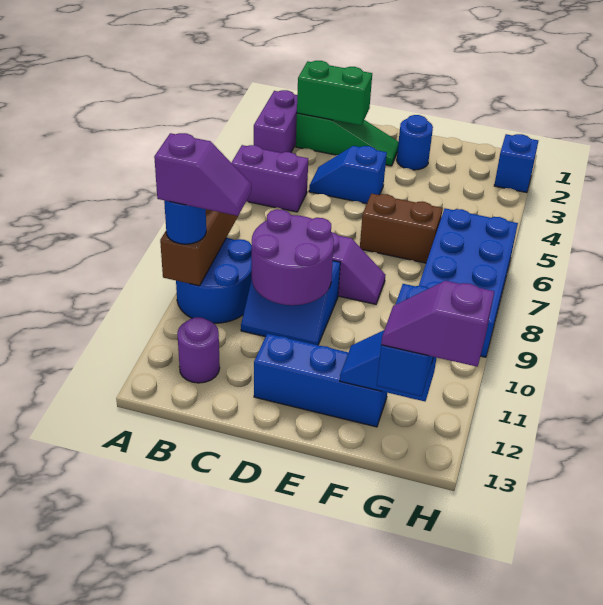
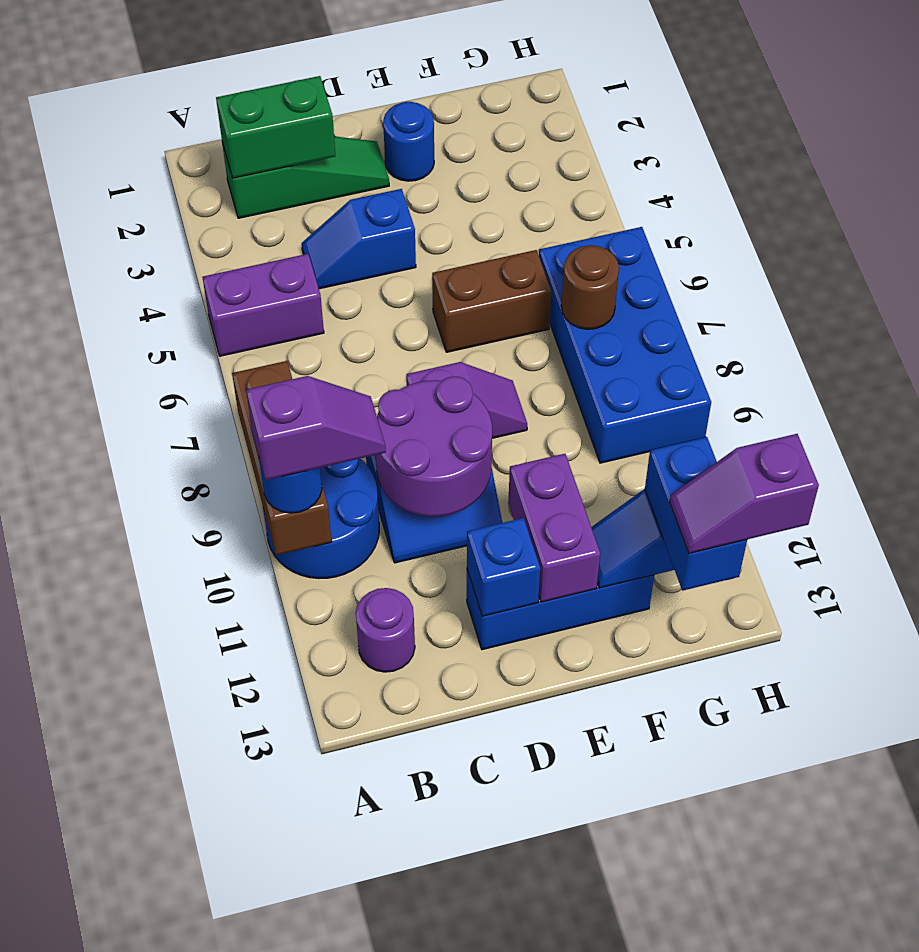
purple 1x2 brick [254,90,297,153] -> purple 1x2 brick moved to [508,454,600,602]
none -> brown 1x1 round brick [561,245,619,329]
blue 1x1 brick [494,134,538,193] -> blue 1x1 brick moved to [467,518,540,616]

